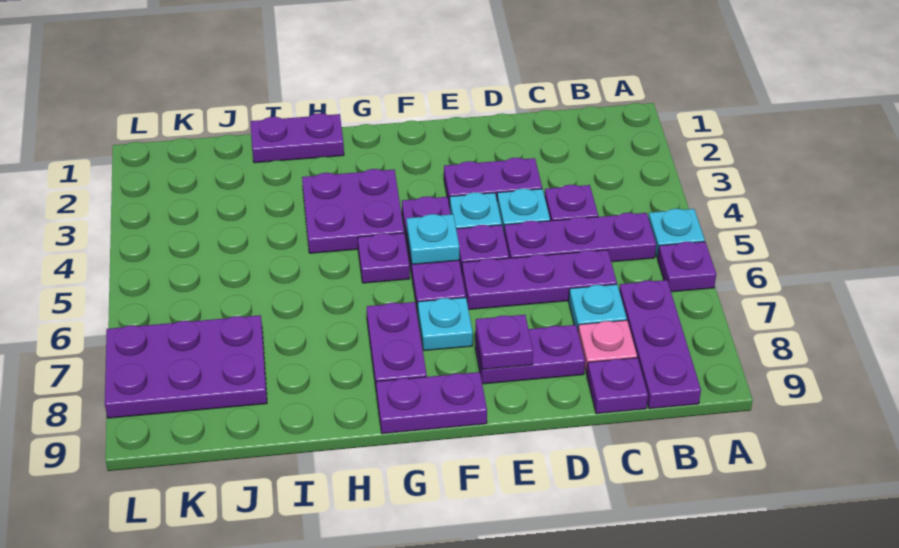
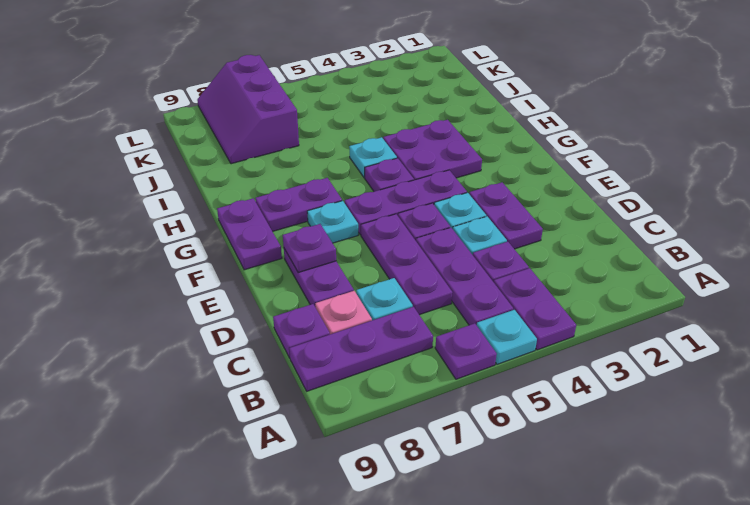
cyan 1x1 plate [407,214,459,264] -> cyan 1x1 plate moved to [349,137,397,178]
purple 1x2 plate [250,113,344,163] -> purple 1x2 plate moved to [494,268,576,350]
purple 2x3 plate [105,315,267,418] -> purple 2x3 slope [197,55,299,164]

